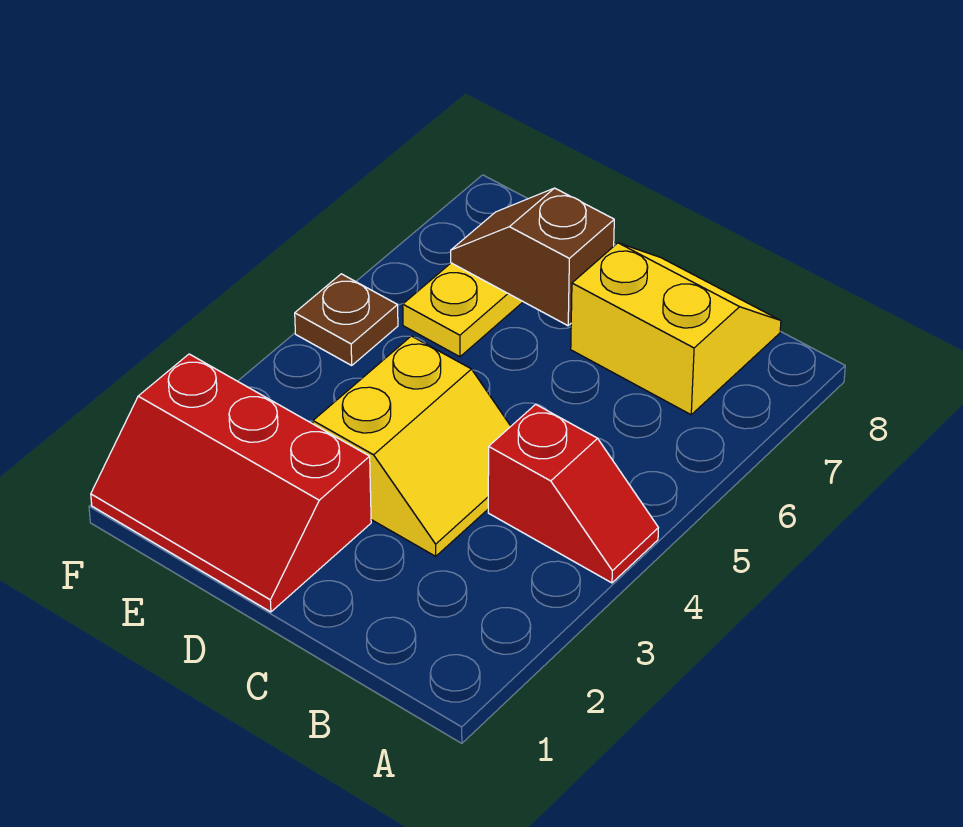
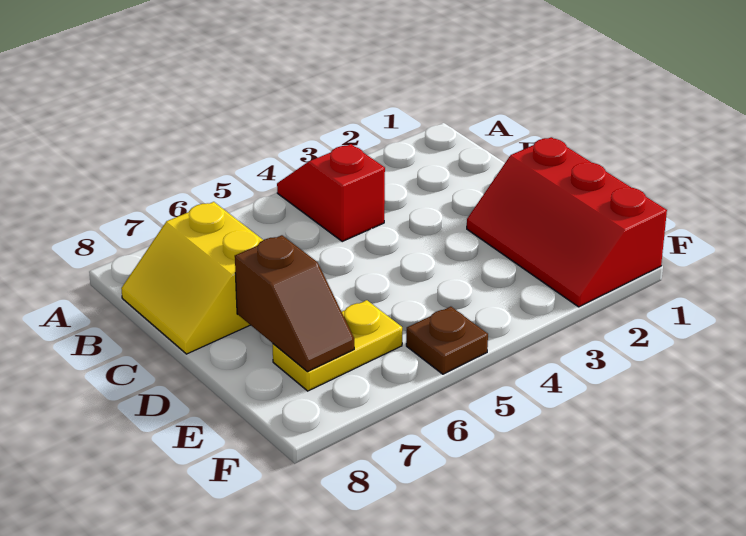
yellow 2x2 slope [313,336,511,556] -> none
red 2x3 slope [91,354,371,612] -> red 2x3 slope turned to [467,137,667,307]

